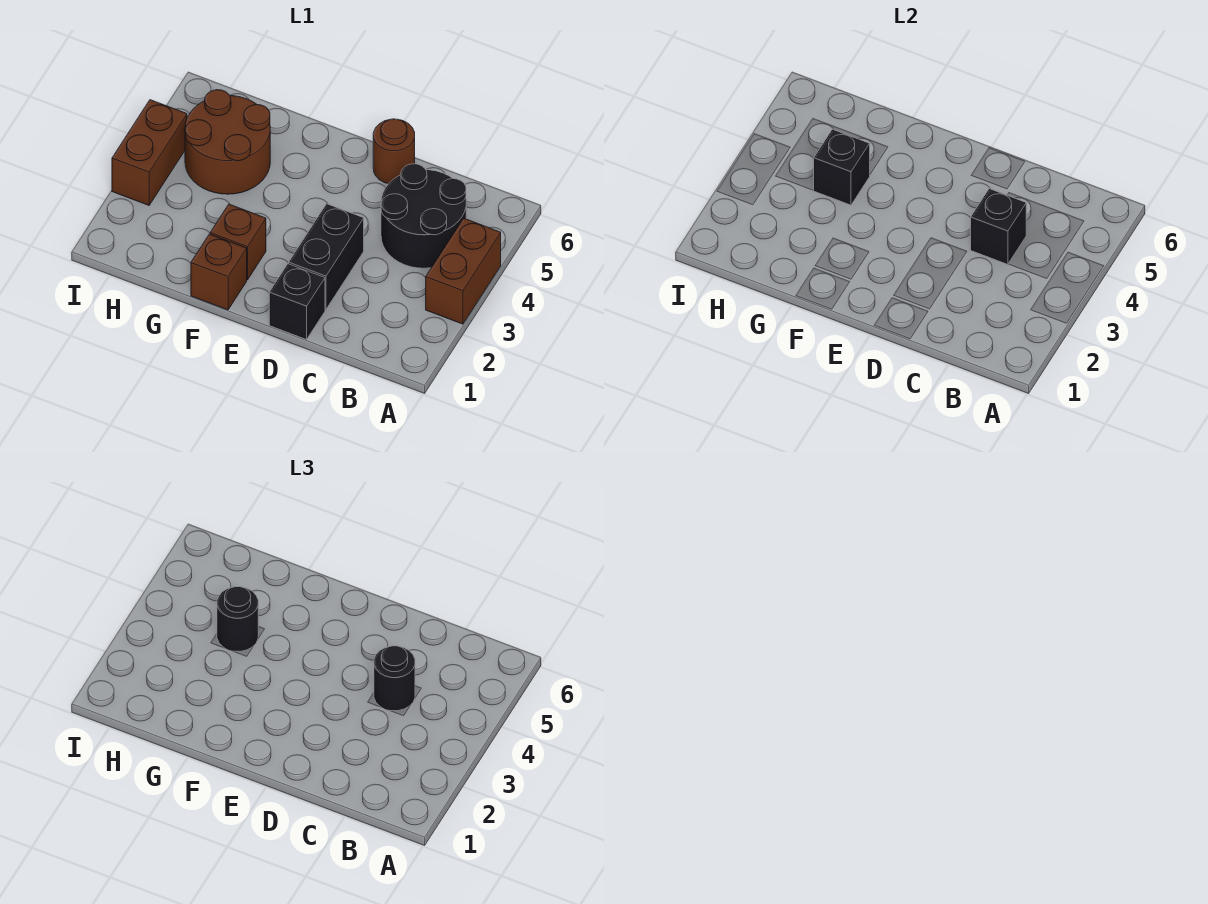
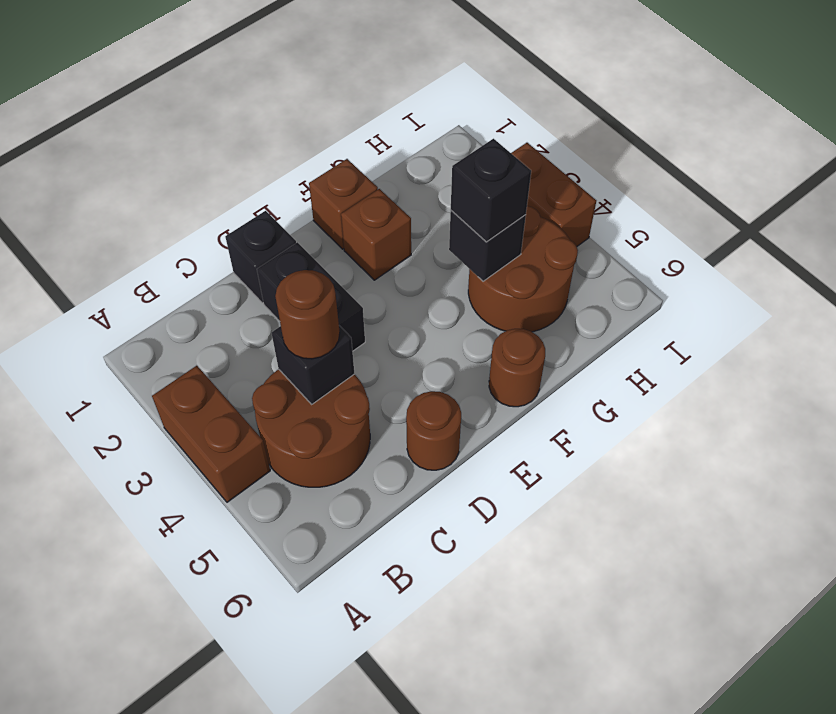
black 2x2 round brick [381,164,466,268] -> brown 2x2 round brick [252,369,370,487]
black 1x1 round brick [374,646,415,711] -> brown 1x1 round brick [275,270,340,359]
none -> brown 1x1 round brick [489,329,545,407]
black 1x1 round brick [217,587,258,651] -> black 1x1 brick [451,139,531,242]

